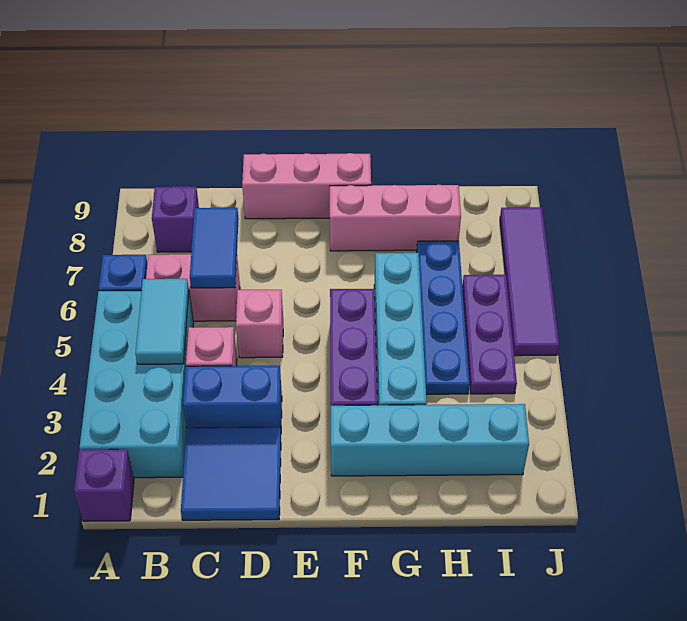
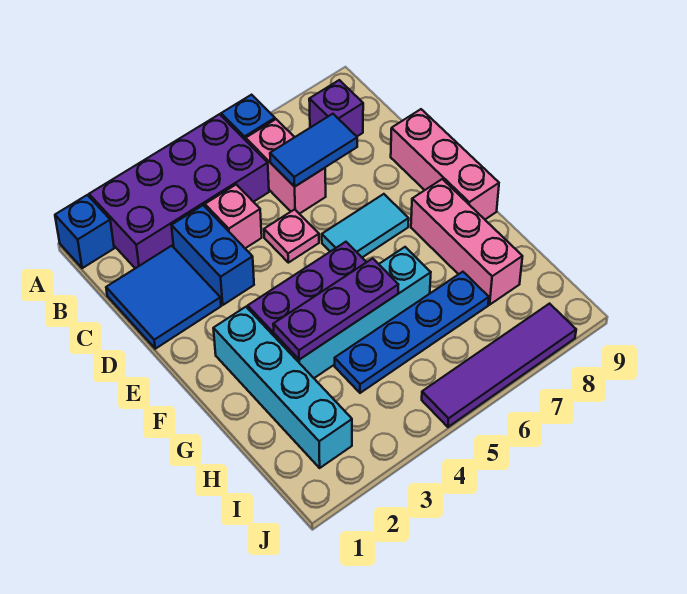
purple 1x1 brick [74,449,134,521] -> blue 1x1 brick [55,195,114,268]
cyan 2x4 brick [79,291,194,478] -> purple 2x4 brick [89,114,269,268]
cyan 1x2 tile [135,279,189,364] -> cyan 1x2 tile moved to [322,194,409,257]
pink 1x1 brick [236,290,283,358] -> pink 1x1 plate [264,209,319,263]
purple 1x3 plate [463,275,517,394] -> purple 1x3 plate moved to [273,258,398,360]

